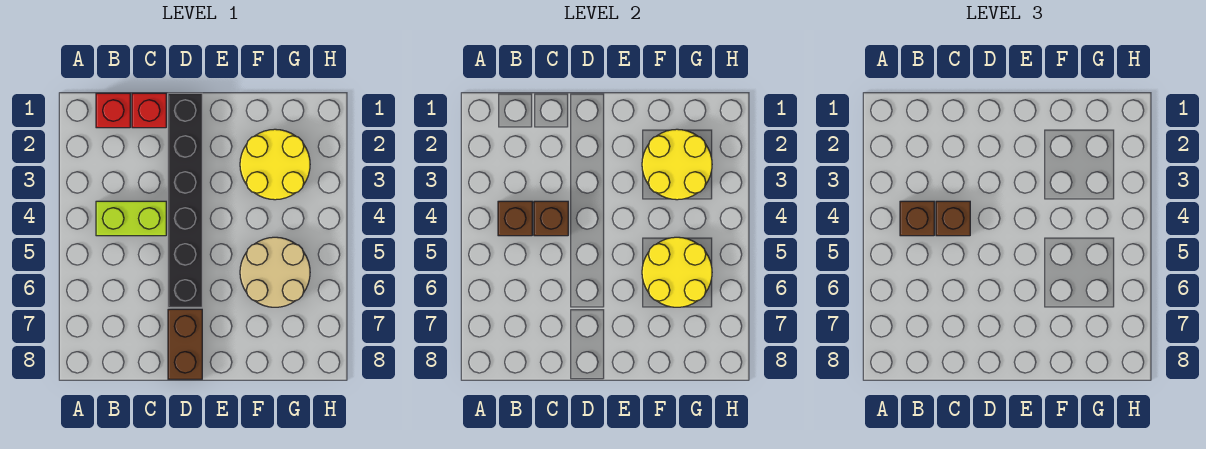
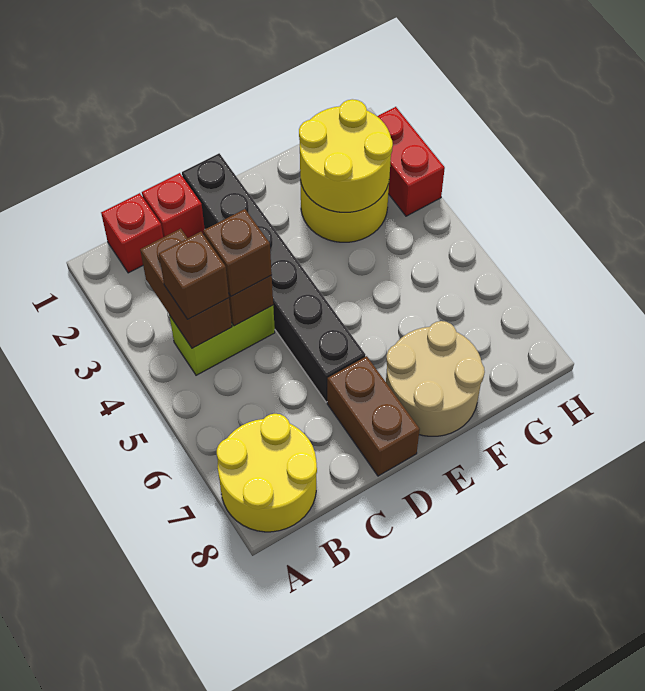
brown 1x1 brick [498,201,532,236] -> brown 1x2 brick [140,229,232,348]
tan 2x2 round brick [240,237,310,307] -> tan 2x2 round brick moved to [386,321,485,436]
yellow 2x2 round brick [642,237,712,307] -> yellow 2x2 round brick moved to [217,414,317,532]
none -> red 1x2 brick [377,107,445,216]

